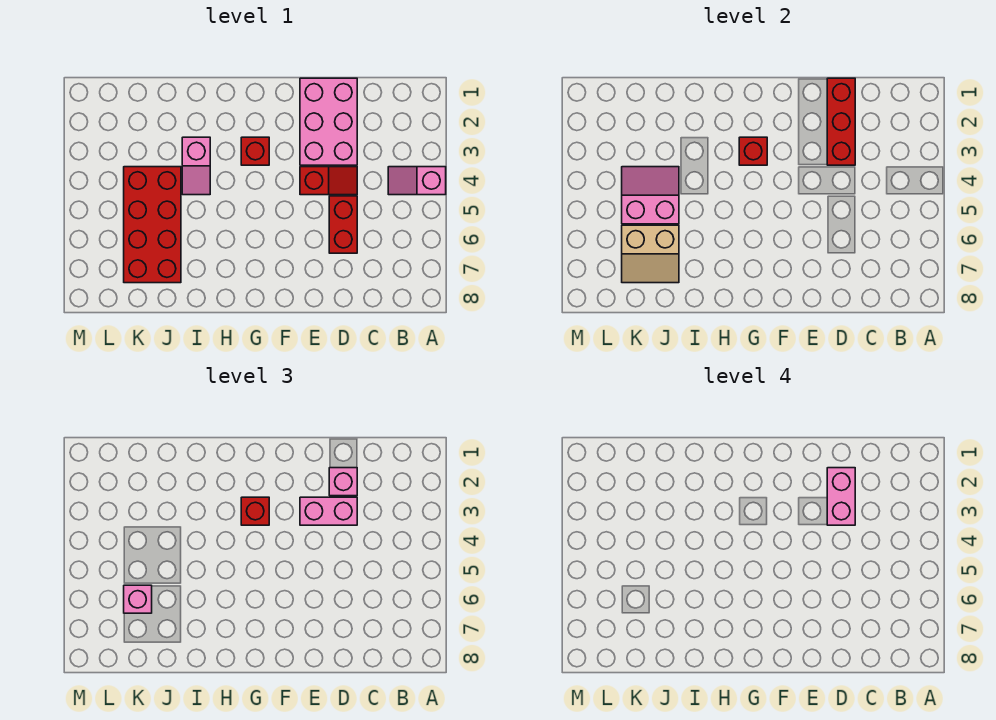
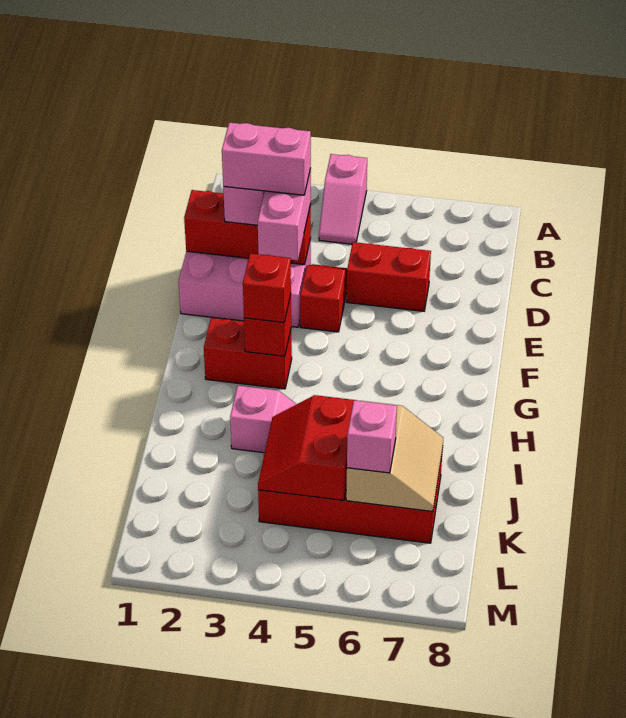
red 1x1 brick [241,137,269,165] -> red 1x2 brick [204,318,292,389]
pink 2x2 slope [622,167,679,224] -> red 2x2 slope [258,395,357,500]

